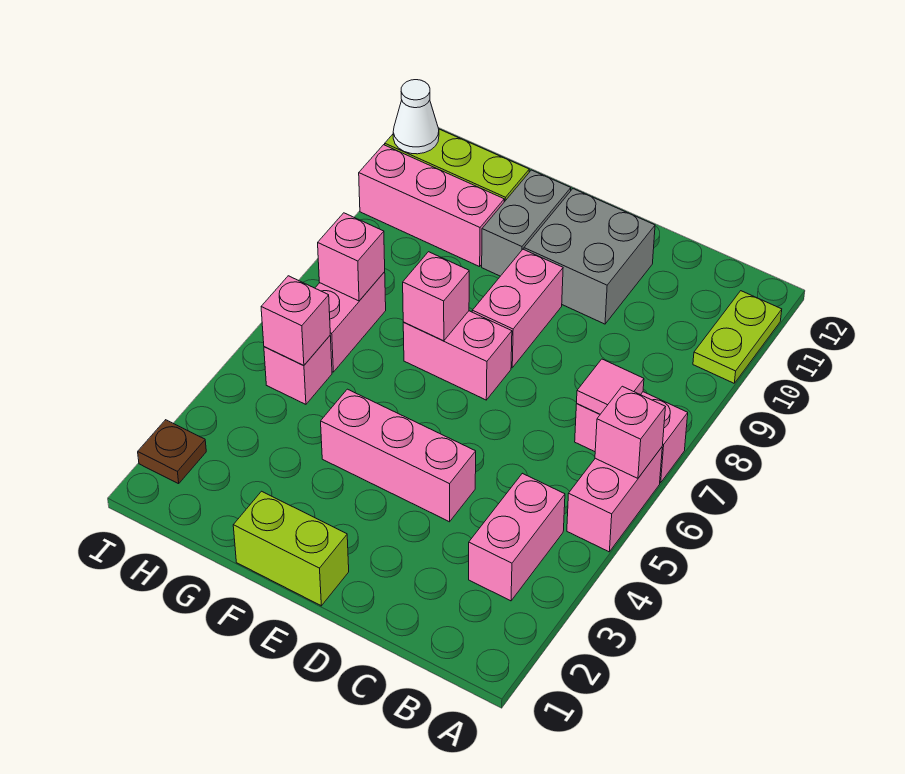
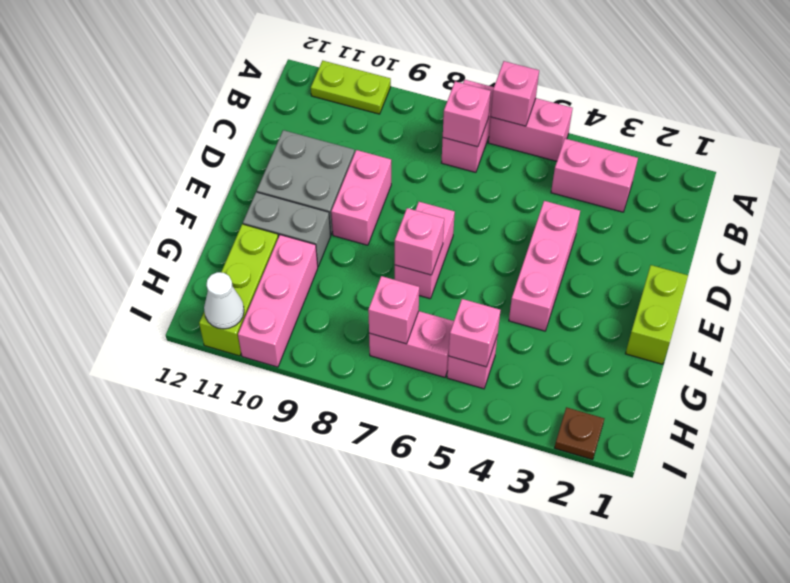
pink 1x1 tile [577,359,644,414] -> pink 1x1 brick [443,81,491,147]
pink 1x2 brick [472,249,563,368] -> pink 1x2 brick turned to [331,150,391,245]

